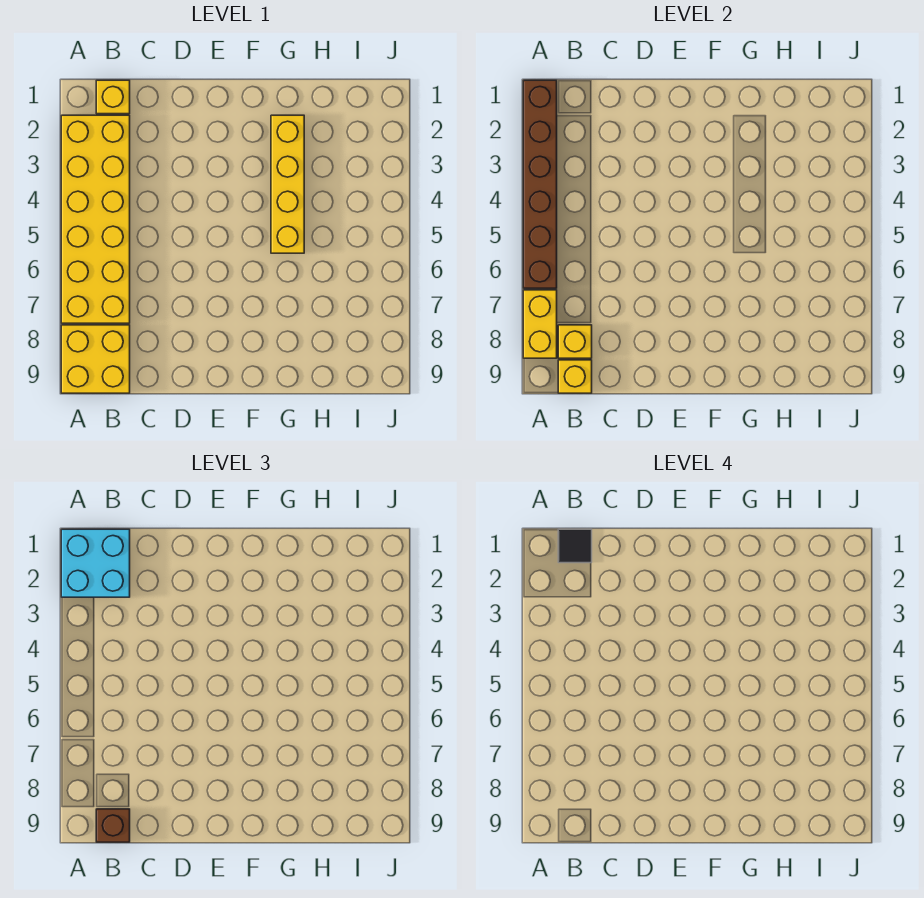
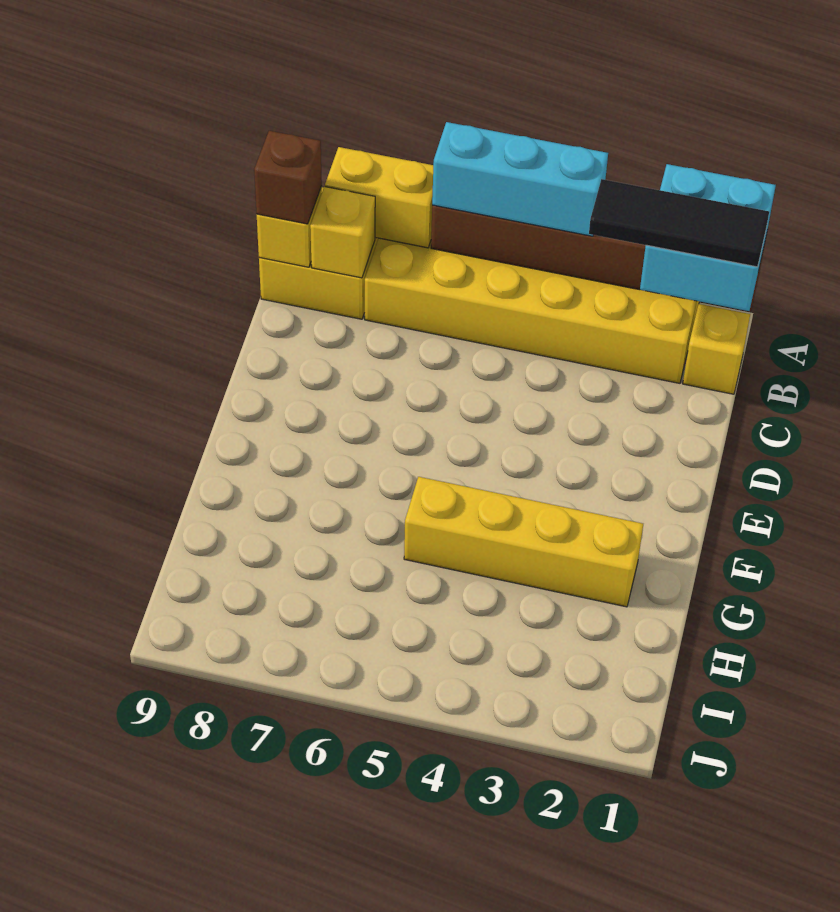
none -> cyan 1x3 brick [432,122,608,236]
black 1x1 tile [558,529,592,563] -> black 1x3 tile [589,179,769,267]

